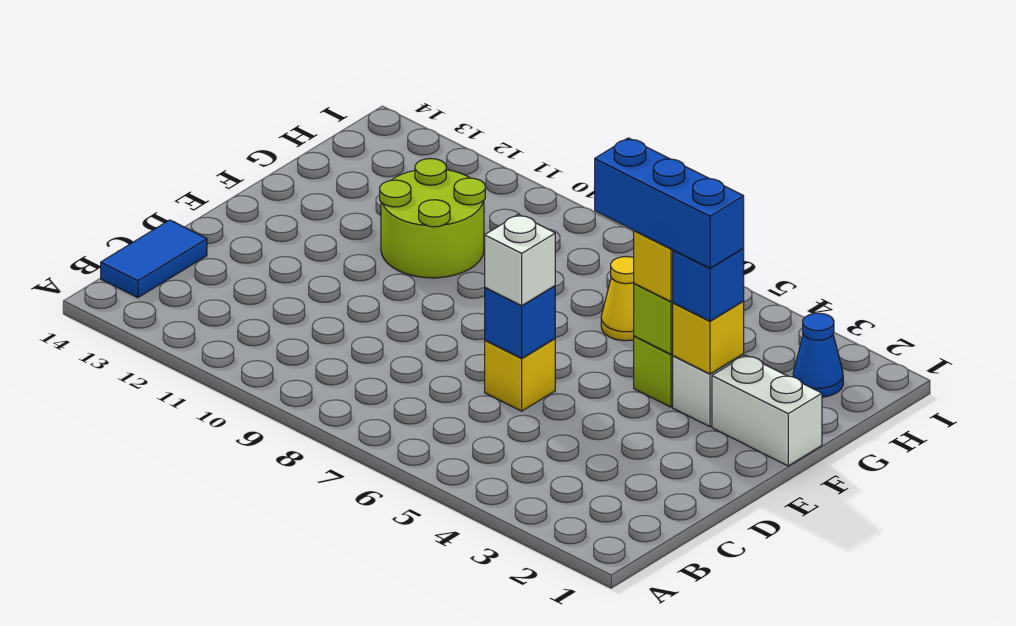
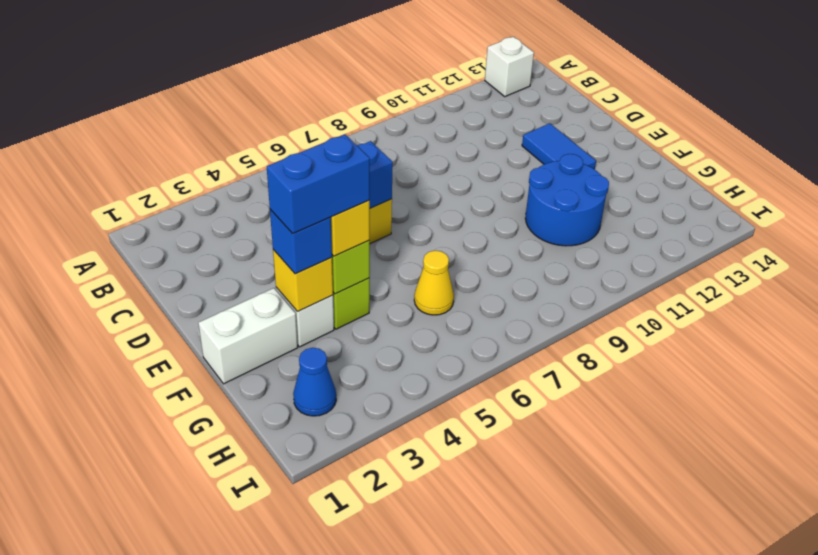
blue 1x2 tile [101,220,207,298] -> blue 1x2 tile moved to [522,123,596,169]
white 1x1 brick [485,214,555,306] -> white 1x1 brick moved to [485,37,534,97]
blue 1x3 brick [595,138,744,268] -> blue 1x2 brick [267,134,370,234]
lime 2x2 round brick [380,159,485,278] -> blue 2x2 round brick [525,154,609,246]

